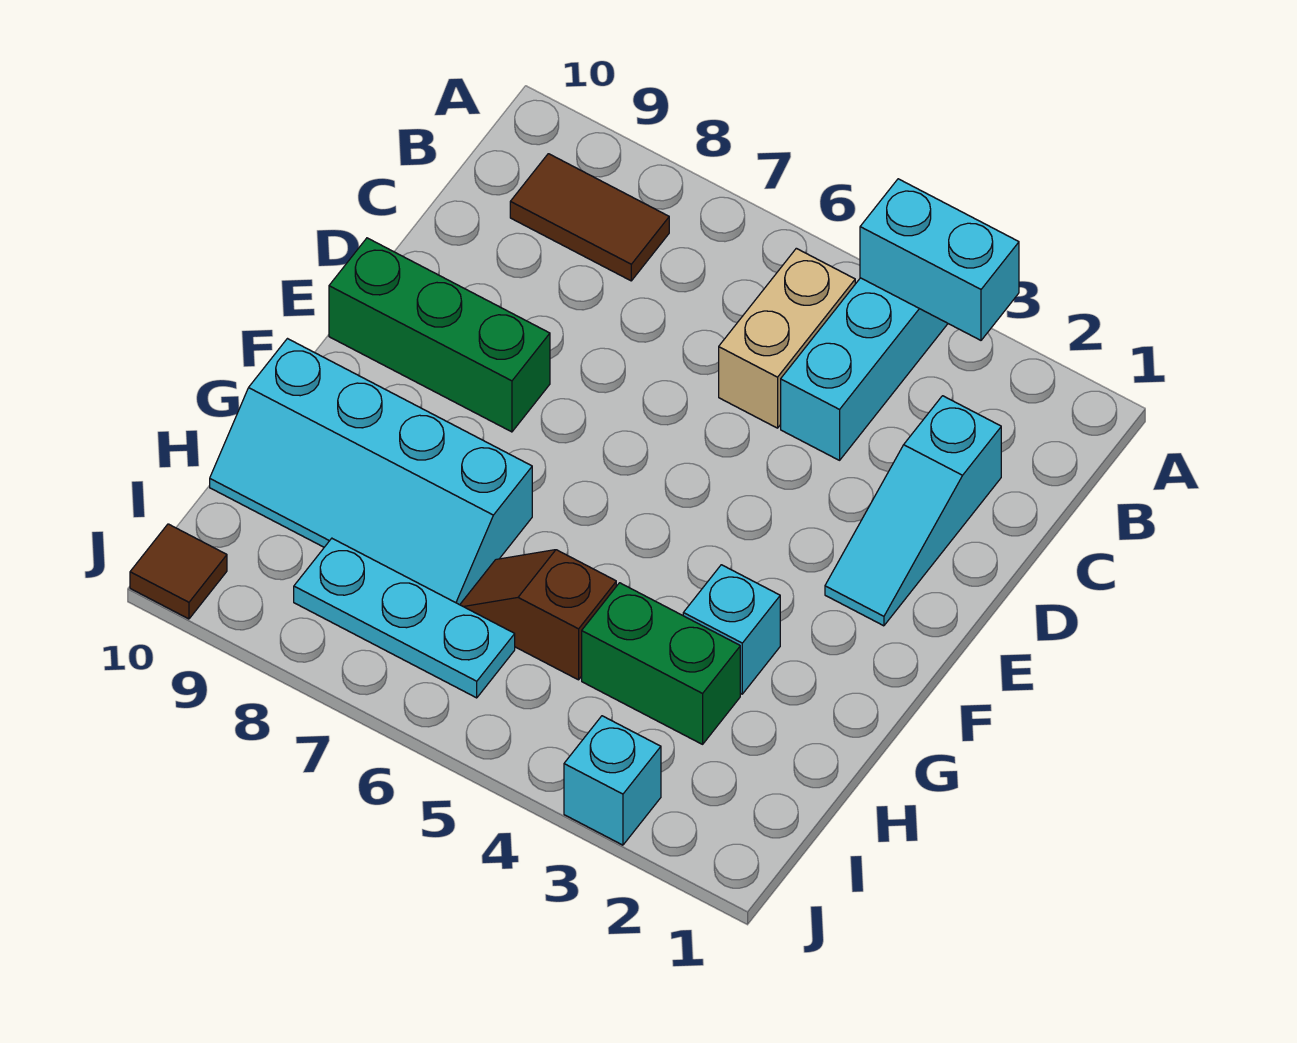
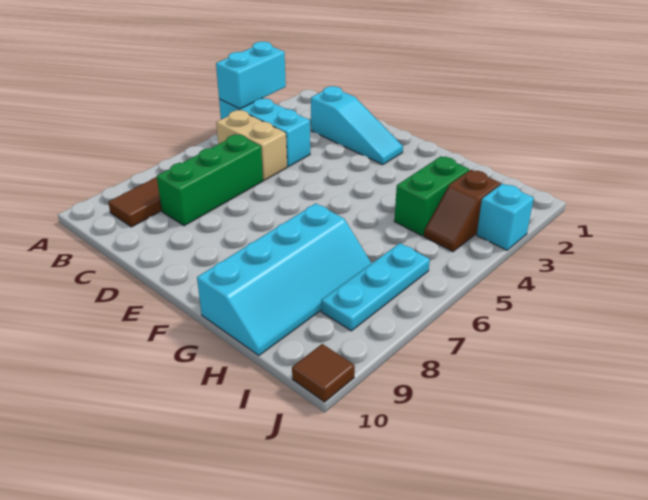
green 1x3 brick [329,238,550,432] -> green 1x3 brick moved to [157,135,263,226]
cyan 1x1 brick [683,565,780,694] -> none
brown 1x2 slope [460,550,616,680] -> brown 1x2 slope moved to [424,170,501,252]

